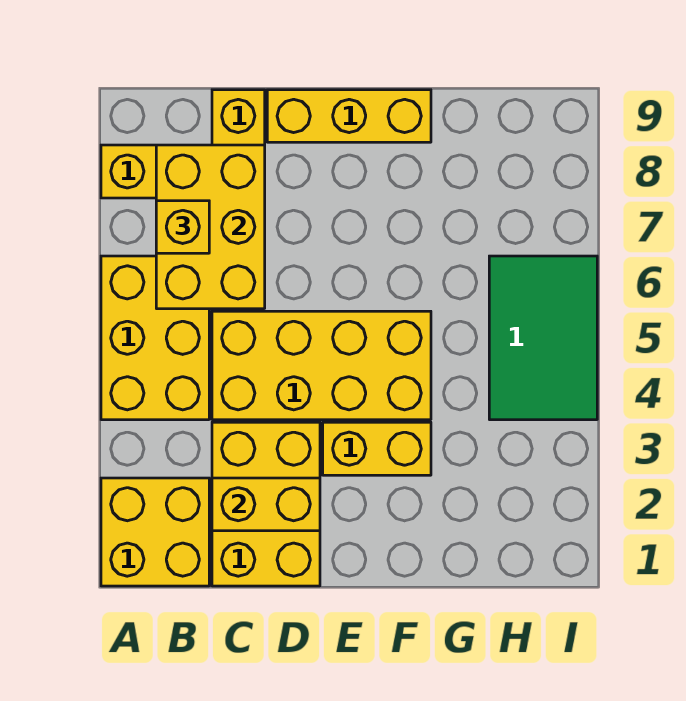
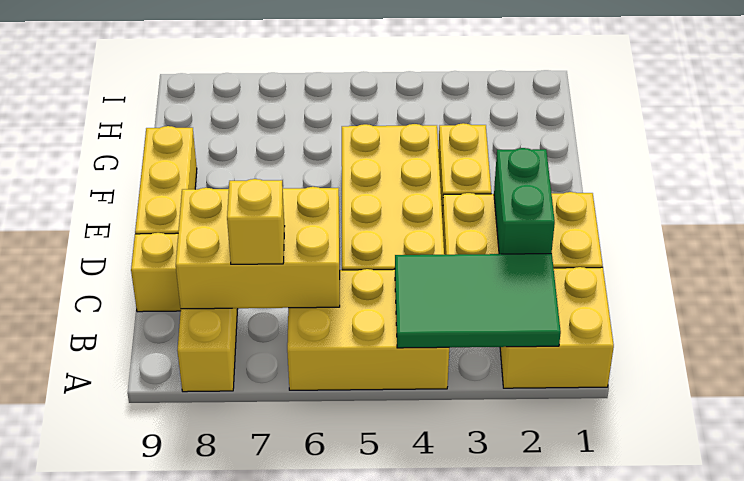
yellow 1x2 brick [212,478,320,531] -> green 1x2 brick [494,148,555,254]
green 2x3 tile [489,256,597,420] -> green 2x3 tile moved to [395,254,561,348]

